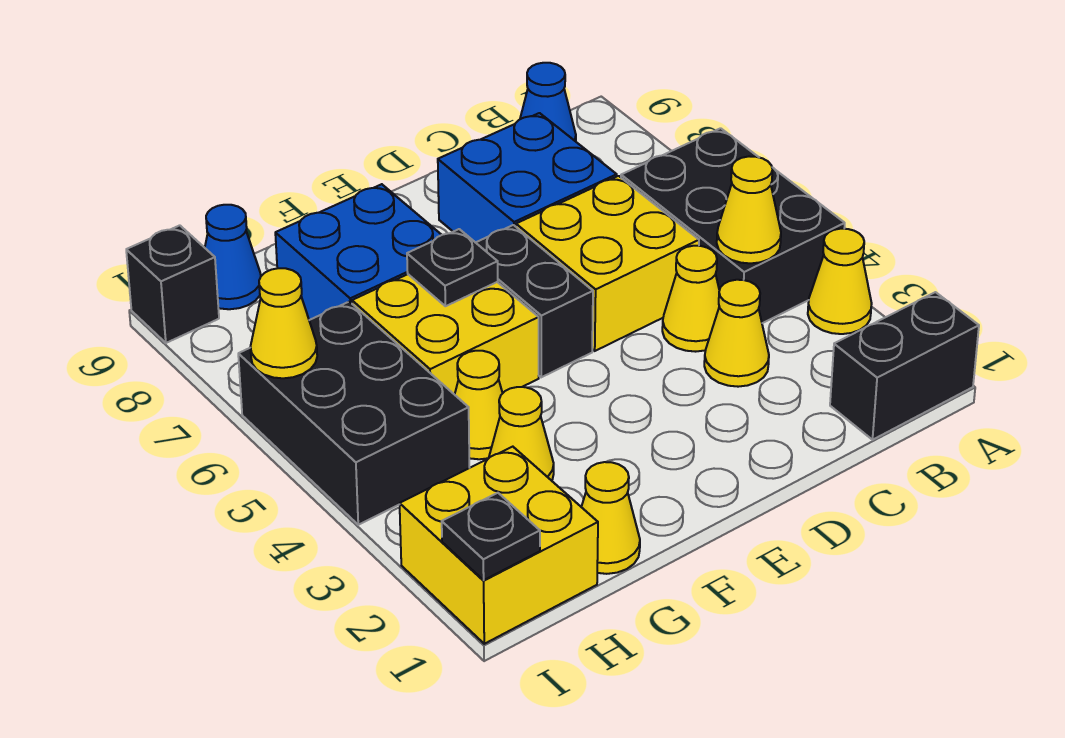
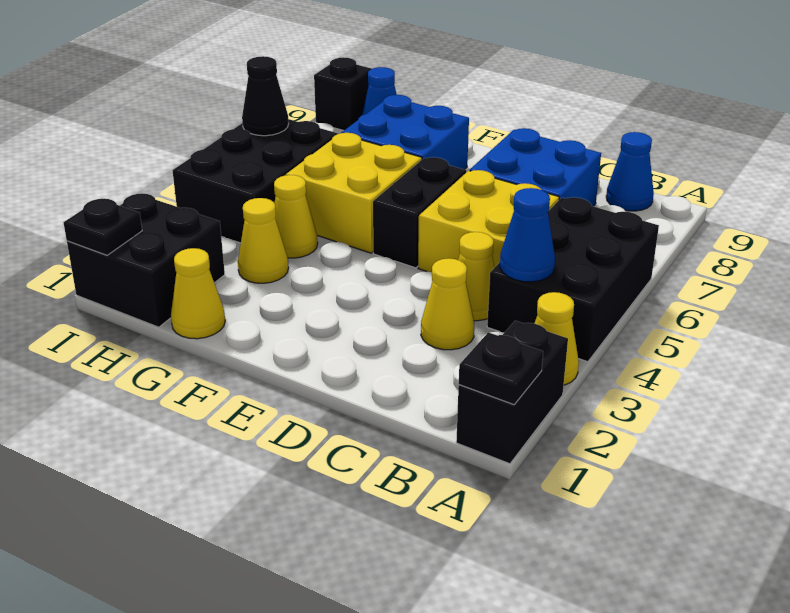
black 1x2 brick [830,292,979,440] -> black 1x2 brick turned to [456,321,568,464]
yellow 1x1 cone [717,156,781,263] -> blue 1x1 cone [500,188,555,282]
black 1x1 plate [407,229,498,306] -> black 1x1 plate moved to [459,332,543,405]
yellow 2x2 brick [400,447,598,644] -> black 2x2 brick [67,193,225,327]
yellow 1x1 cone [250,268,317,378] -> black 1x1 cone [242,56,289,136]

